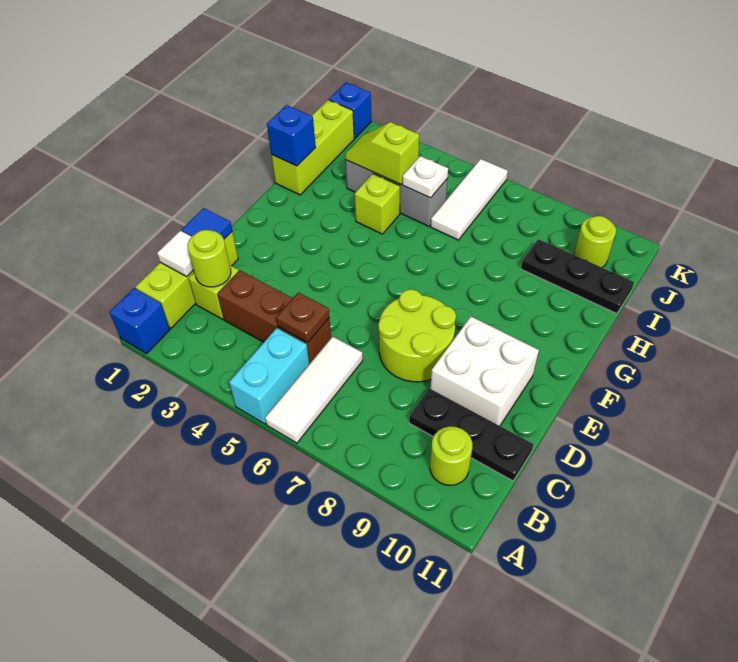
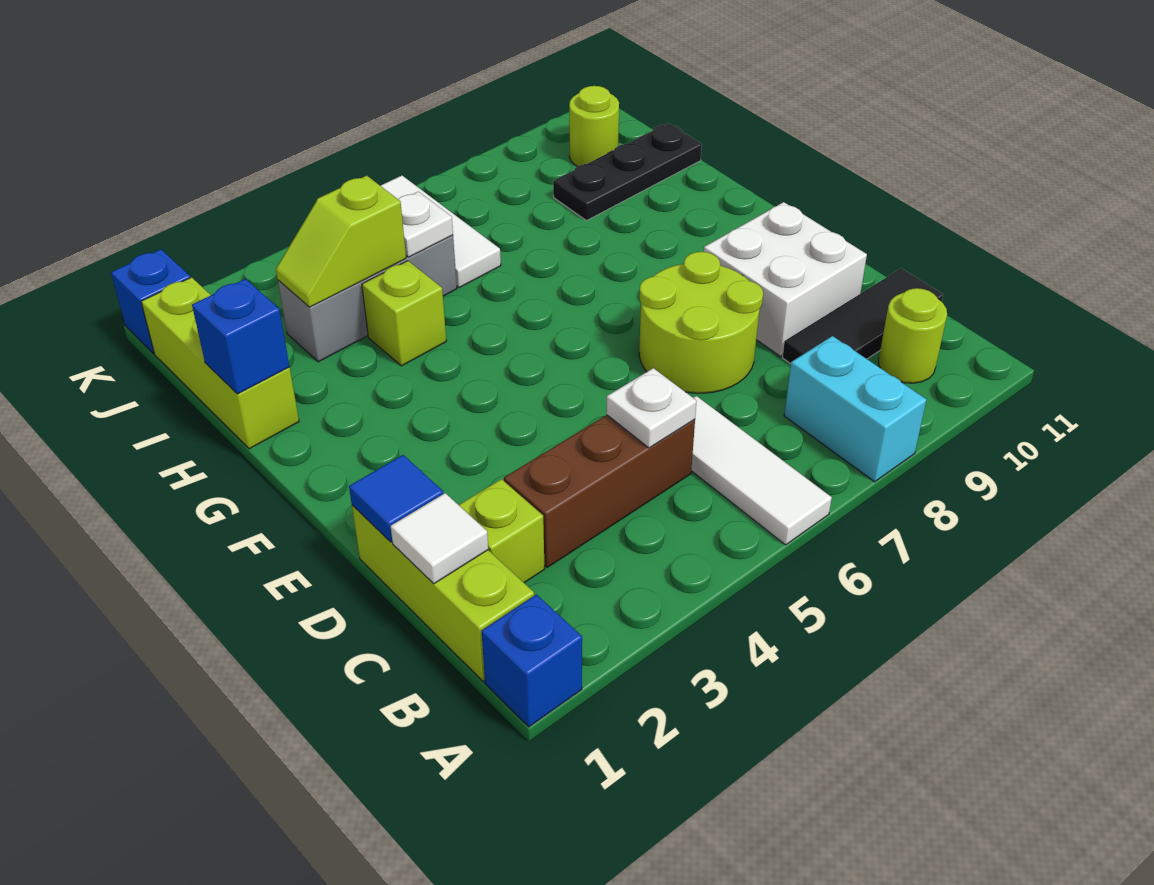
cyan 1x2 brick [229,328,309,424] -> cyan 1x2 brick moved to [784,336,926,482]
lime 1x1 round brick [187,230,231,287] -> none
brown 1x1 plate [276,293,329,342] -> white 1x1 plate [606,368,697,448]
black 1x3 plate [409,388,534,481] -> black 1x3 tile [783,268,943,364]

